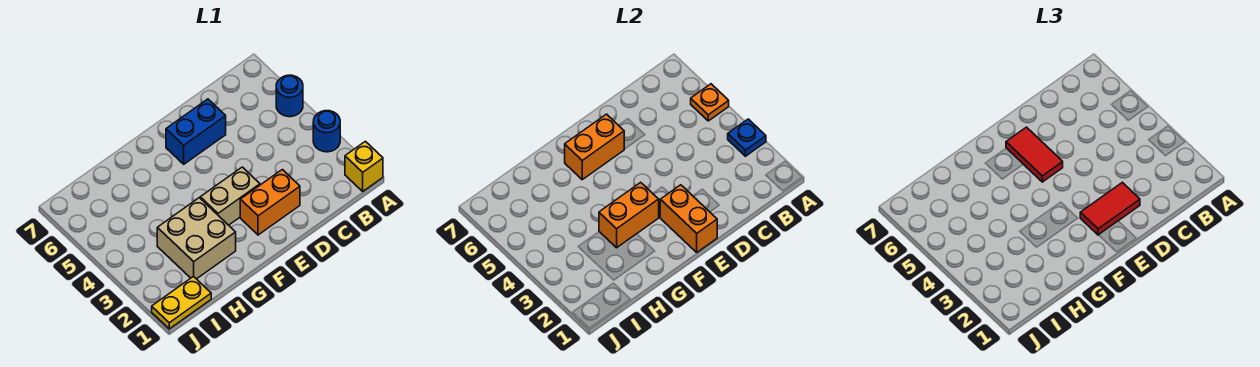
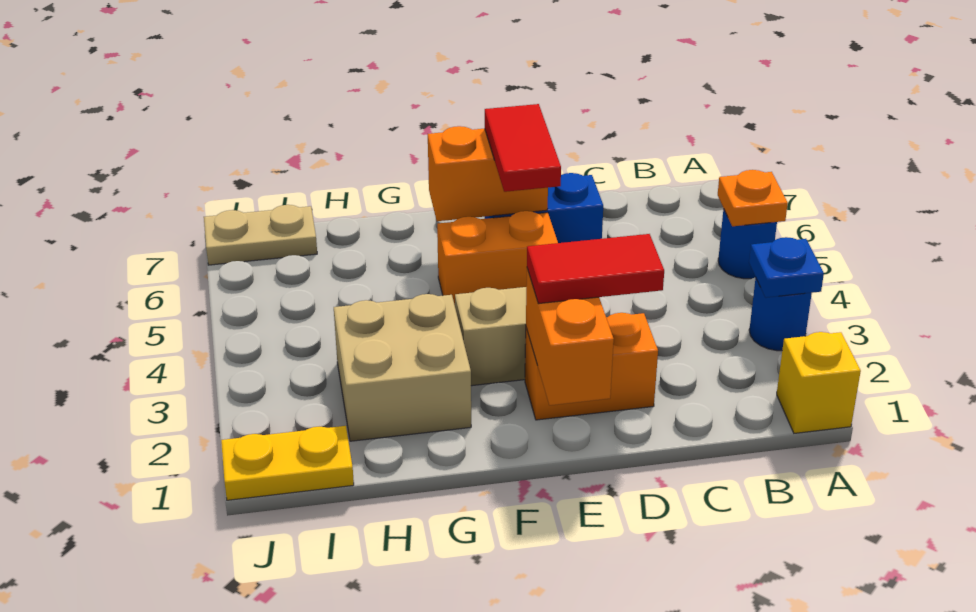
orange 1x2 brick [599,182,659,248] -> orange 1x2 brick moved to [437,211,558,305]
none -> tan 1x2 plate [204,205,317,265]

